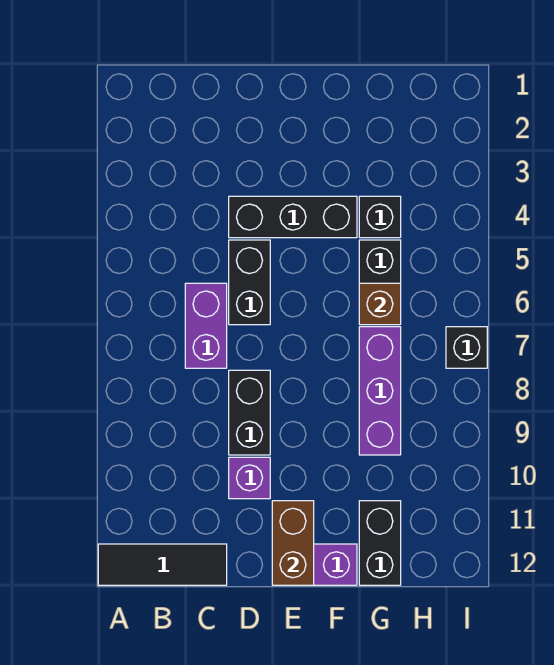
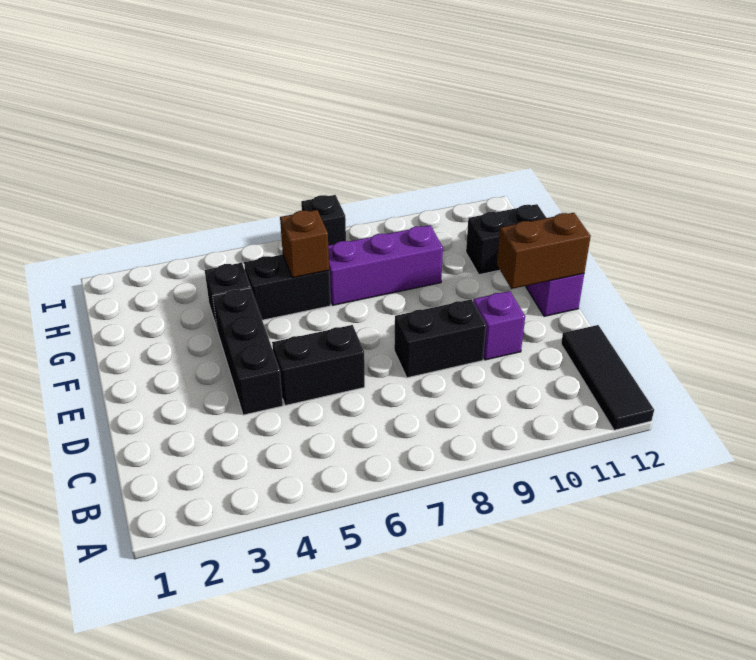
purple 1x2 brick [185,283,227,368] -> none

